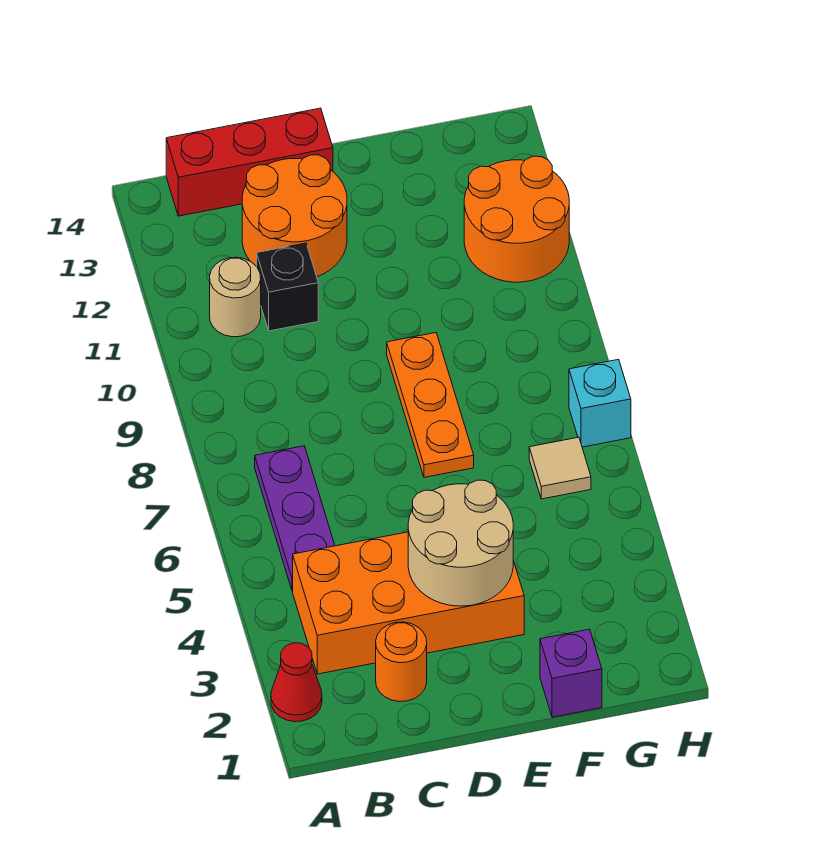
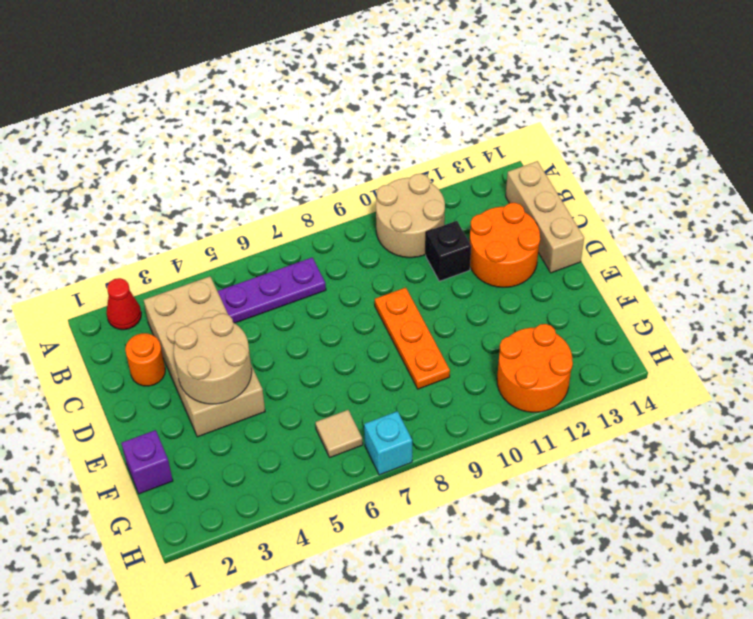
orange 2x4 brick [293,532,524,674] -> tan 2x4 brick [144,276,265,437]
tan 1x1 round brick [210,257,261,337] -> tan 2x2 round brick [376,174,445,258]
red 1x3 brick [166,108,333,216] -> tan 1x3 brick [506,161,584,273]
orange 1x3 plate [387,333,474,477] -> orange 1x3 plate turned to [375,288,450,389]

